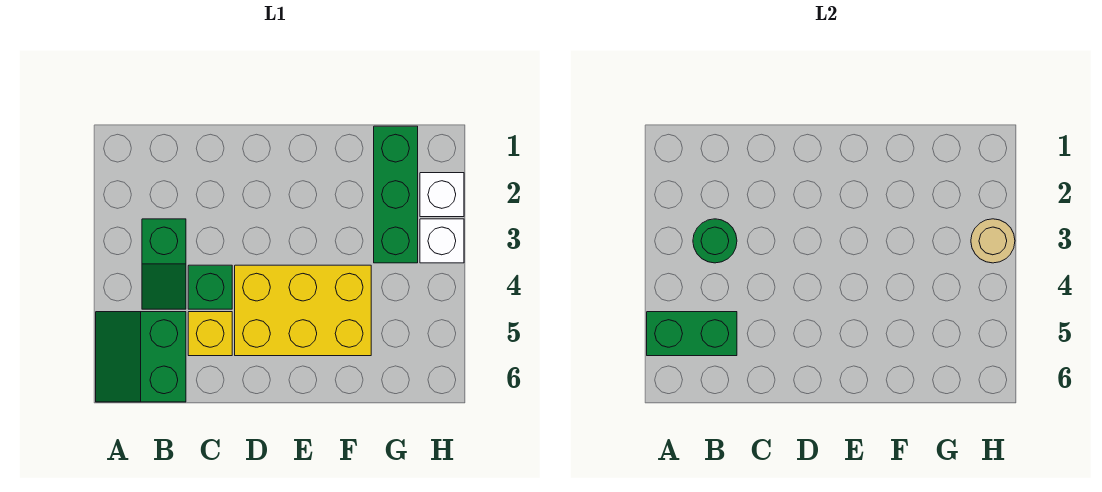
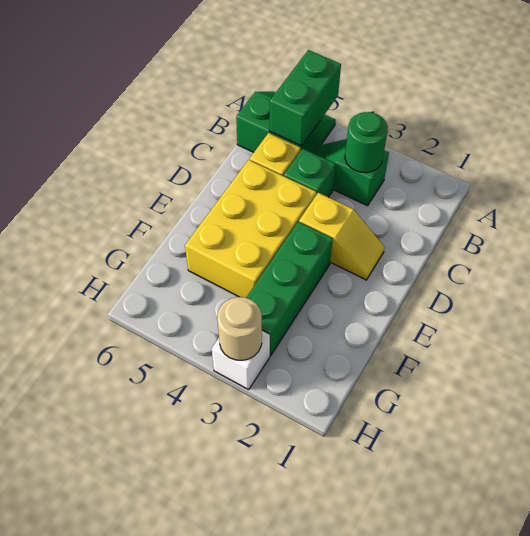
none -> yellow 1x2 slope [299,193,385,280]
green 1x3 brick [374,126,418,263] -> green 1x3 brick turned to [246,222,333,356]
white 1x1 brick [420,173,464,217] -> none

